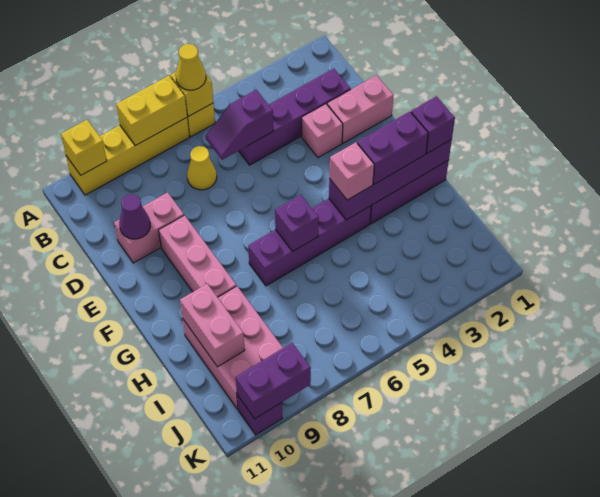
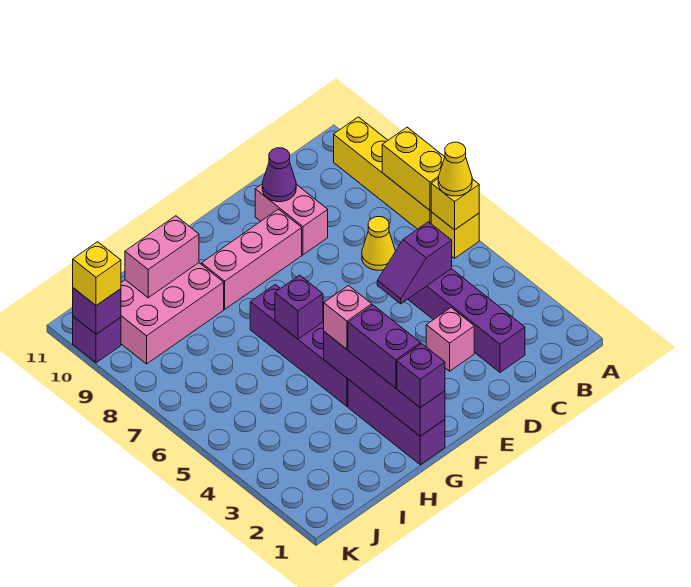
yellow 1x1 brick [61,120,107,175] -> yellow 1x1 brick moved to [73,242,121,306]
purple 1x2 slope [206,90,274,160] -> purple 1x2 slope turned to [377,222,452,304]
pink 1x2 brick [327,75,394,143] -> none
purple 1x2 brick [235,343,311,419] -> purple 1x1 brick [73,288,121,334]

